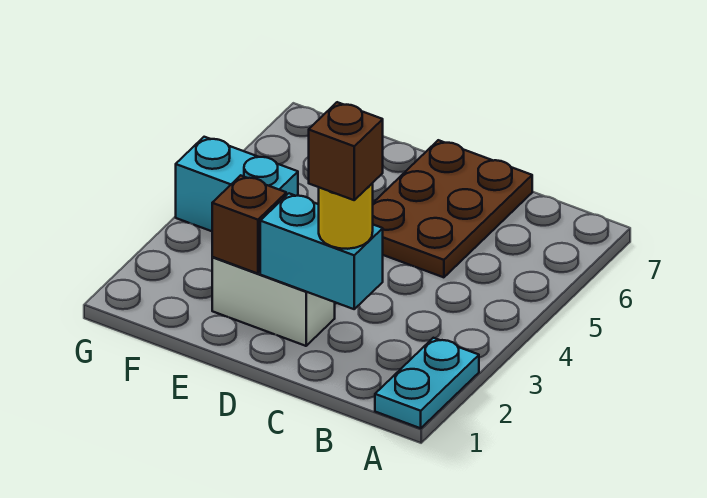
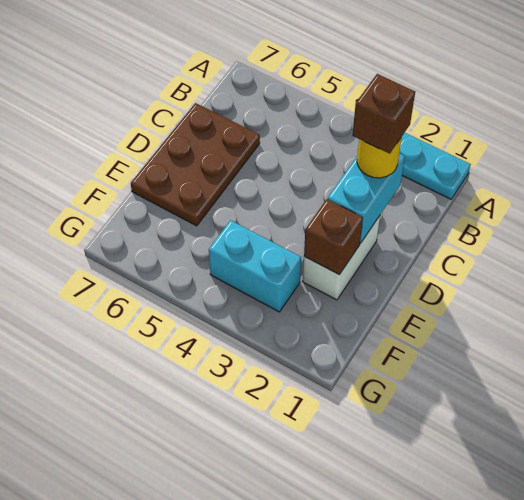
brown 2x3 plate [373,140,532,277] -> brown 2x3 plate turned to [131,103,260,226]
cyan 1x2 brick [176,137,298,231] -> cyan 1x2 brick turned to [209,220,301,312]

